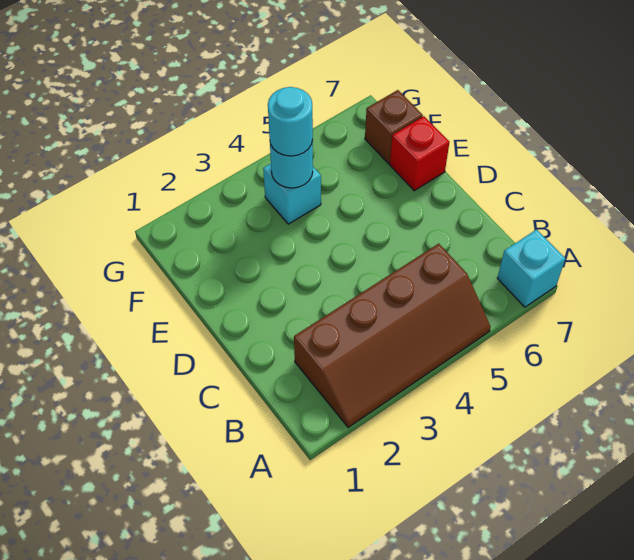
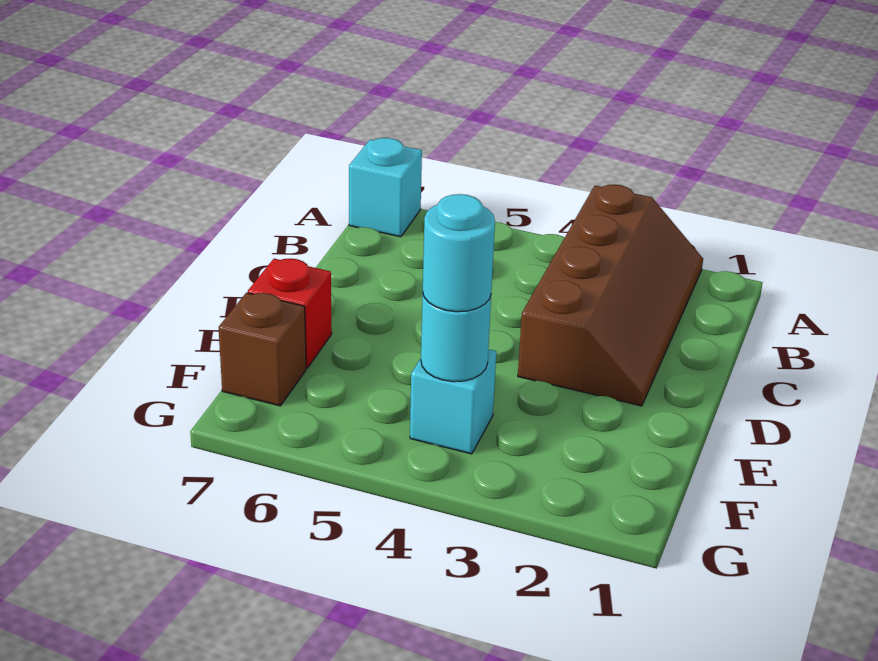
brown 2x4 slope [294,244,491,427] -> brown 2x4 slope turned to [518,184,703,406]

